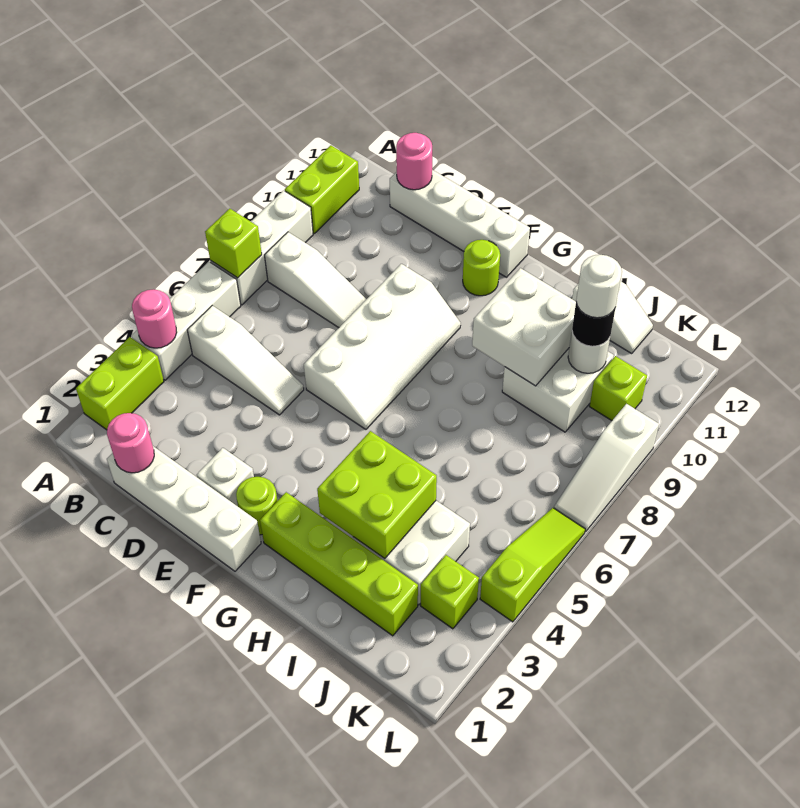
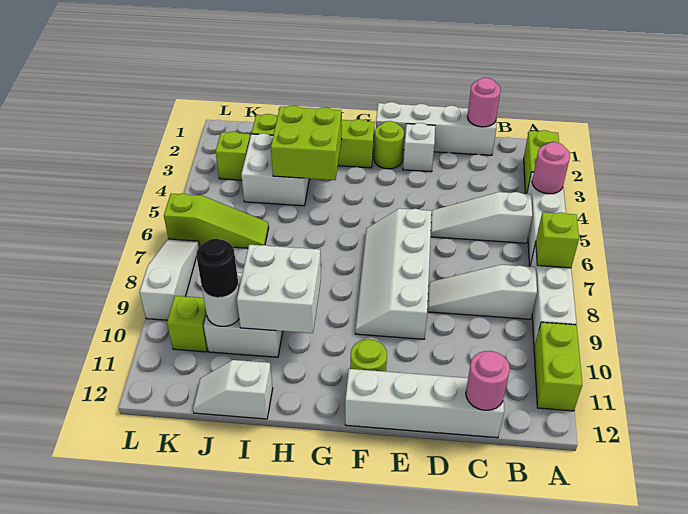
white 1x1 round brick [576,255,622,318] -> none
lime 1x3 slope [480,508,585,622] -> lime 1x3 slope turned to [164,193,269,248]

